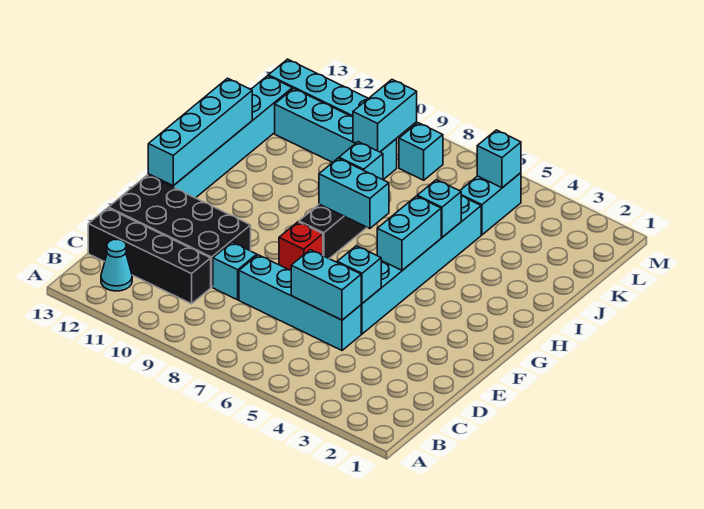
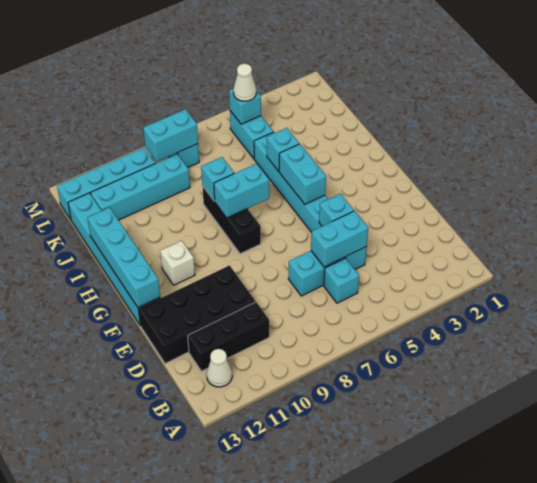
cyan 1x1 cone [101,239,132,291] -> white 1x1 cone [207,349,232,387]
black 1x4 brick [88,208,211,304] -> black 1x3 brick [188,302,269,371]
cyan 1x4 brick [239,255,361,350] -> cyan 1x3 brick [288,247,367,296]
cyan 1x1 brick [213,242,257,300] -> cyan 1x1 brick moved to [324,258,359,303]
red 1x1 brick [279,222,323,270] -> none
none -> white 1x1 brick [160,241,195,285]
cyan 1x2 brick [353,80,417,152] -> cyan 1x2 brick turned to [143,109,198,162]
none -> white 1x1 cone [233,64,256,101]

